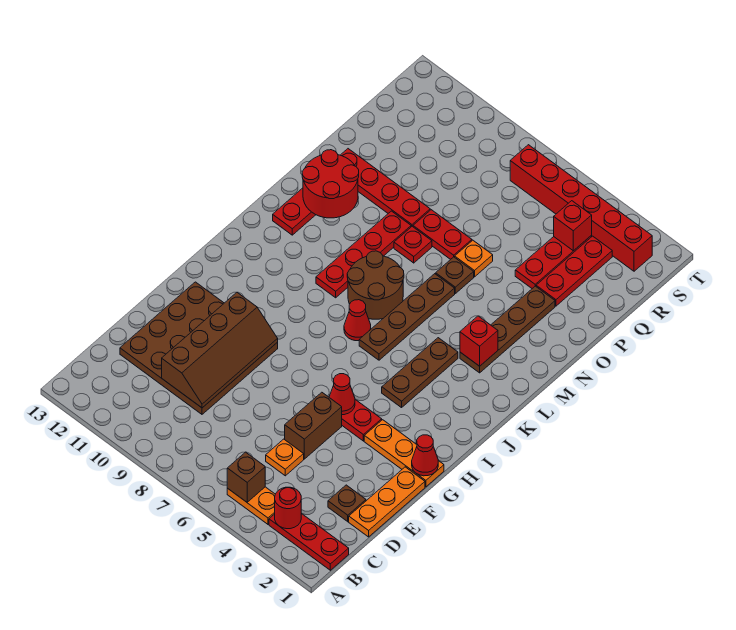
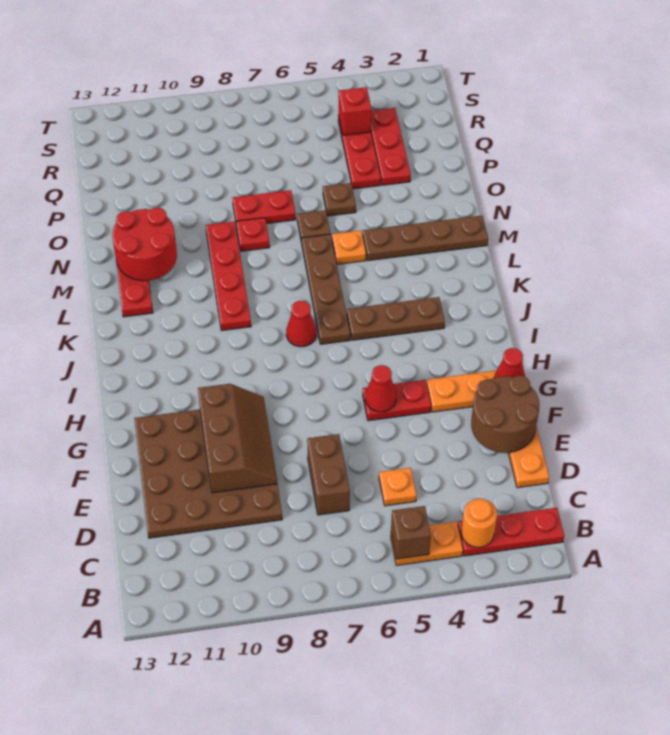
red 1x1 round brick [275,487,301,529] -> orange 1x1 round brick [461,499,497,547]
brown 1x1 plate [328,485,366,522] -> brown 1x1 plate moved to [323,183,356,216]
brown 2x4 slope [162,292,278,408] -> brown 2x3 slope [198,384,277,493]
brown 1x2 brick [285,392,342,459] -> brown 1x2 brick moved to [307,434,350,515]
brown 1x3 plate [382,338,458,408] -> brown 1x3 plate turned to [347,297,445,340]
brown 2x2 round brick [347,251,404,319] -> brown 2x2 round brick moved to [471,376,540,453]
brown 1x4 plate [460,286,555,373] -> brown 1x4 plate turned to [363,215,488,261]
red 1x1 brick [460,316,498,366] -> none
orange 1x1 plate [455,240,493,277] -> orange 1x1 plate moved to [332,230,366,264]
red 1x4 plate [341,149,430,227] -> none
red 1x6 brick [510,145,652,271] -> none

